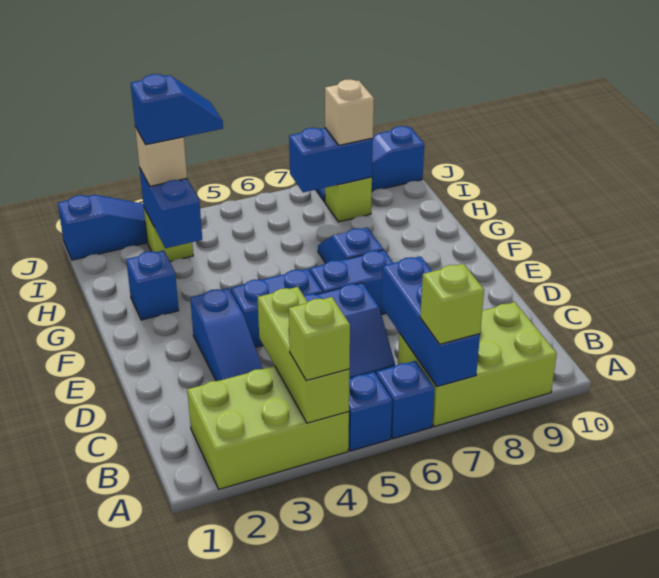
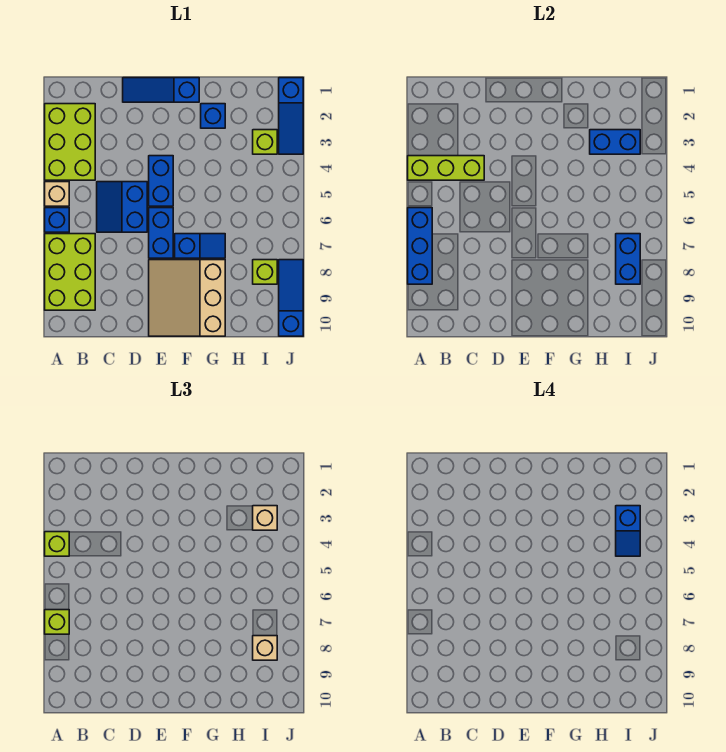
blue 1x1 brick [349,372,392,451] -> tan 1x1 brick [45,182,69,206]
blue 1x3 brick [381,256,480,387] -> blue 1x3 brick turned to [408,208,432,284]
blue 1x3 slope [190,288,263,381] -> blue 1x3 slope moved to [123,78,199,102]
none -> tan 3x3 slope [149,260,225,336]

